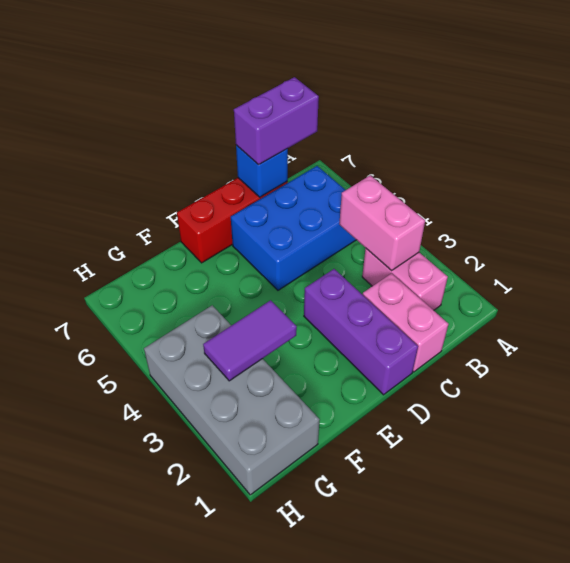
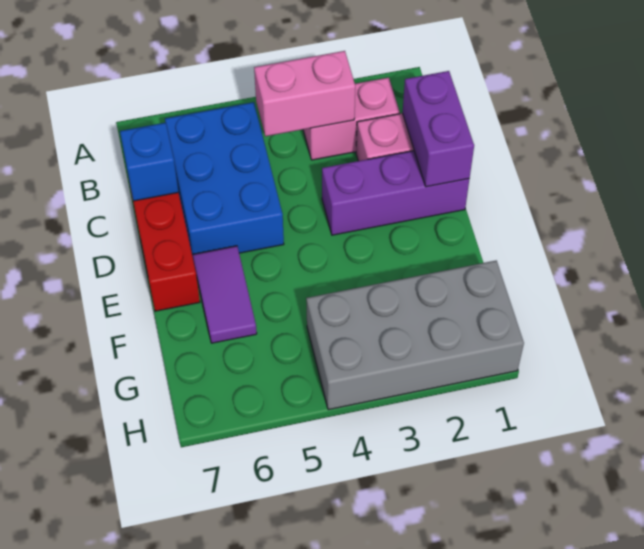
purple 1x2 brick [234,77,319,165] -> purple 1x2 brick moved to [402,71,474,187]
purple 1x2 tile [203,300,297,381] -> purple 1x2 tile moved to [193,246,257,343]

